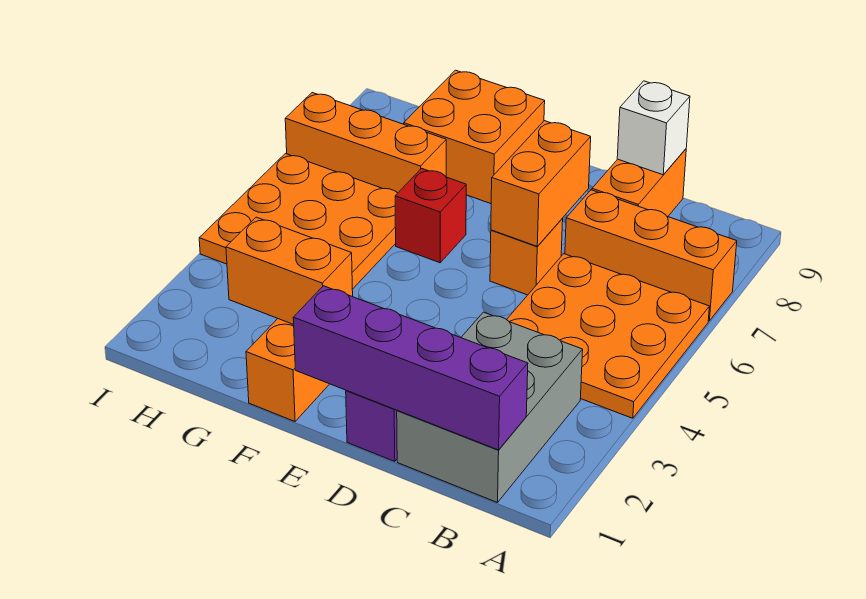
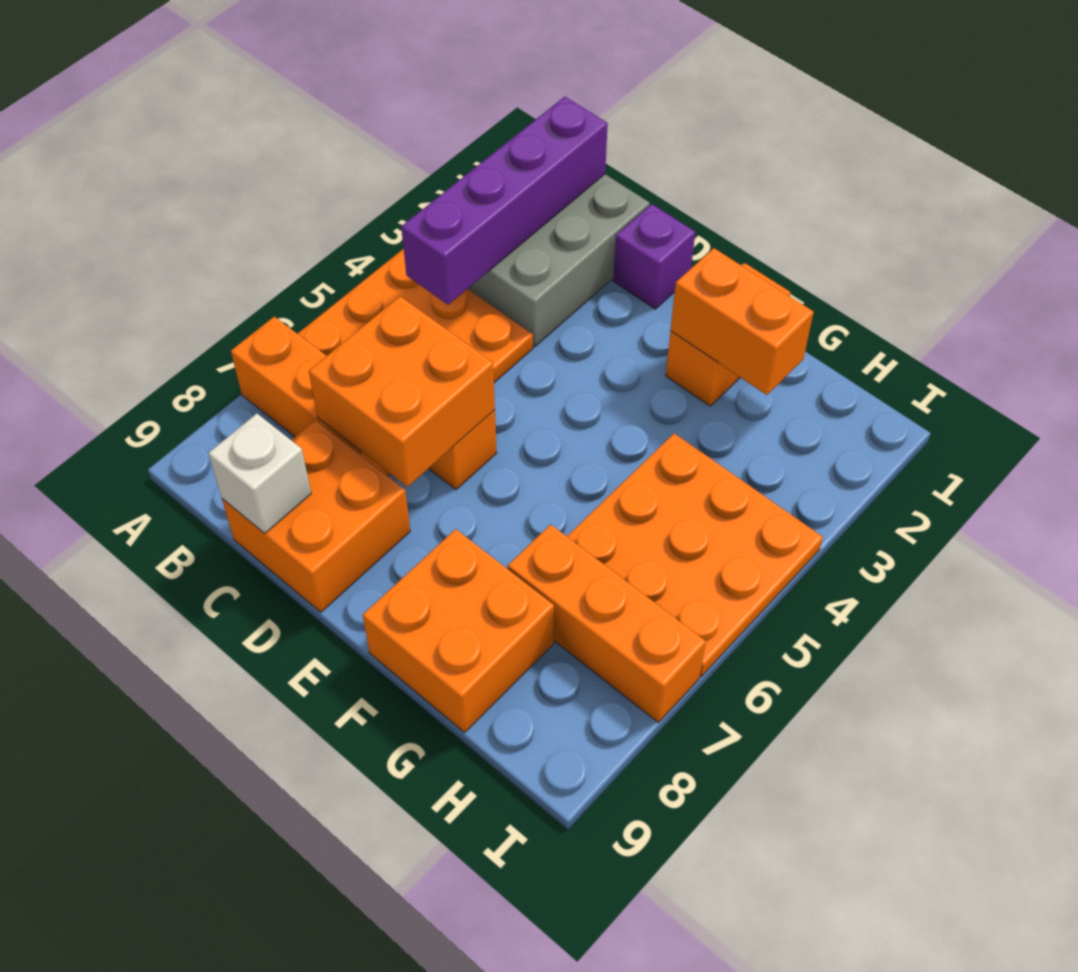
purple 1x4 brick [293,286,528,450] -> purple 1x4 brick turned to [401,97,608,305]
orange 1x2 brick [592,149,686,217] -> orange 2x2 brick [222,420,410,612]
orange 1x2 brick [491,121,591,246] -> orange 2x2 brick [309,296,495,487]
red 1x1 brick [395,168,466,263] -> none

